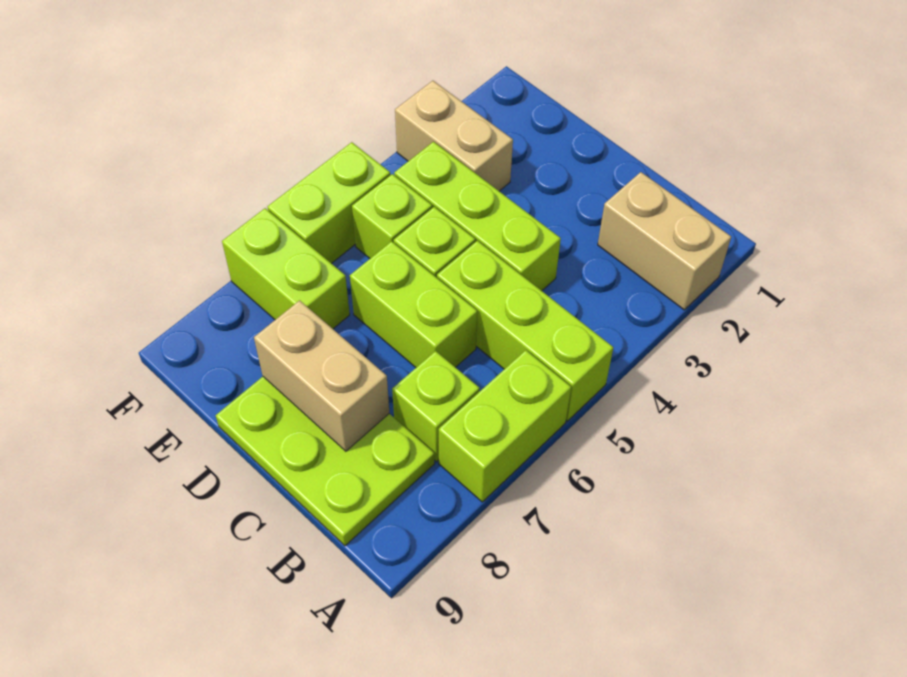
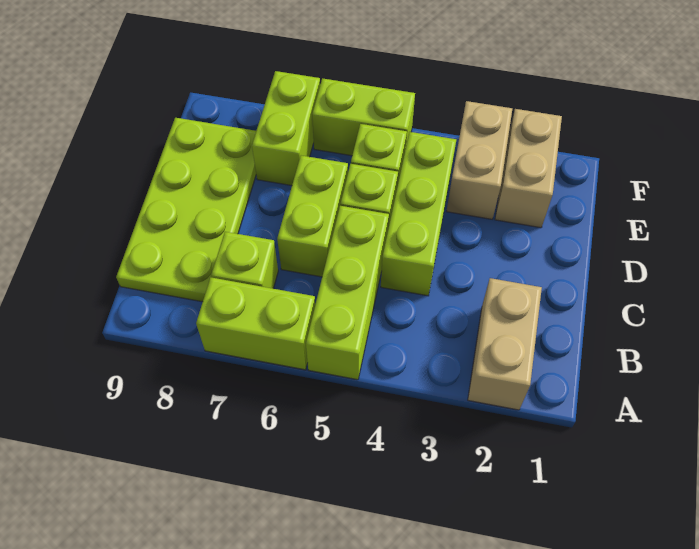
lime 2x3 plate [216,377,435,546] -> lime 2x4 plate [116,118,256,302]
tan 1x2 brick [254,300,389,451] -> tan 1x2 brick moved to [495,109,562,228]

